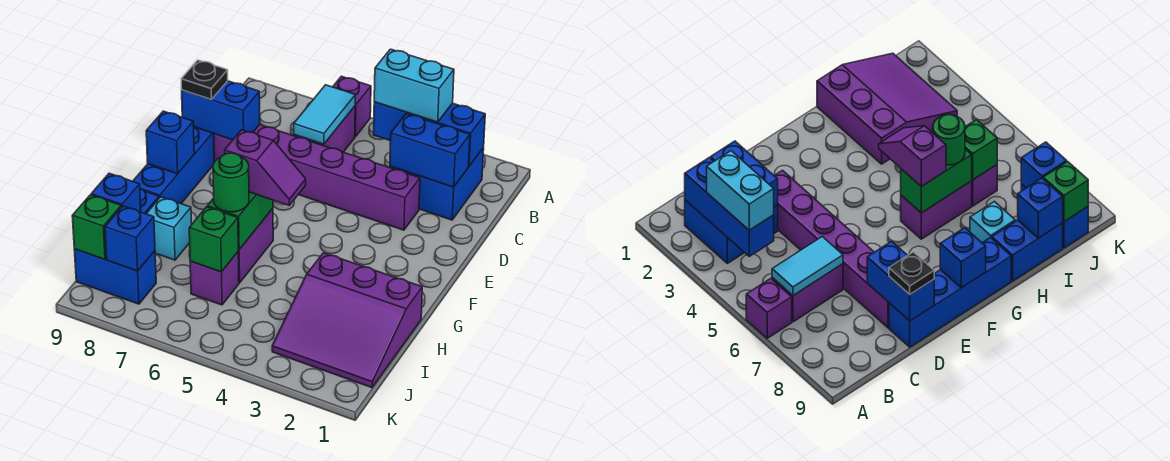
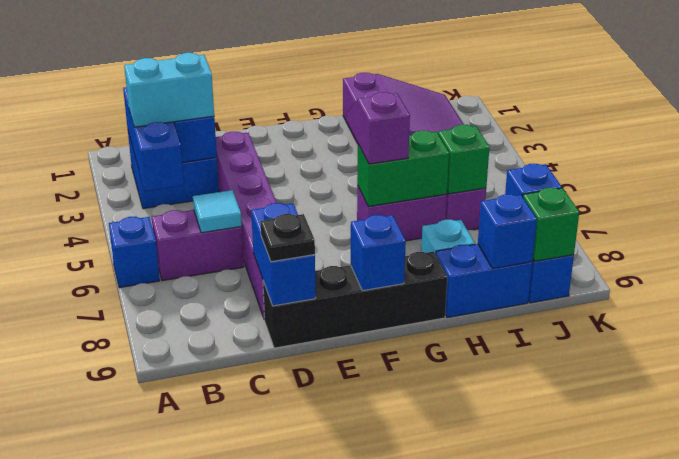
purple 1x1 brick [333,76,371,137] -> blue 1x1 brick [109,217,160,288]
cyan 1x2 brick [374,49,454,122] -> cyan 1x2 brick turned to [124,53,214,127]
cyan 1x2 tile [294,85,355,144] -> cyan 1x1 tile [193,190,242,233]
blue 1x4 brick [133,127,214,204] -> black 1x4 brick [263,251,447,348]
green 1x1 round brick [213,153,249,212] -> none

